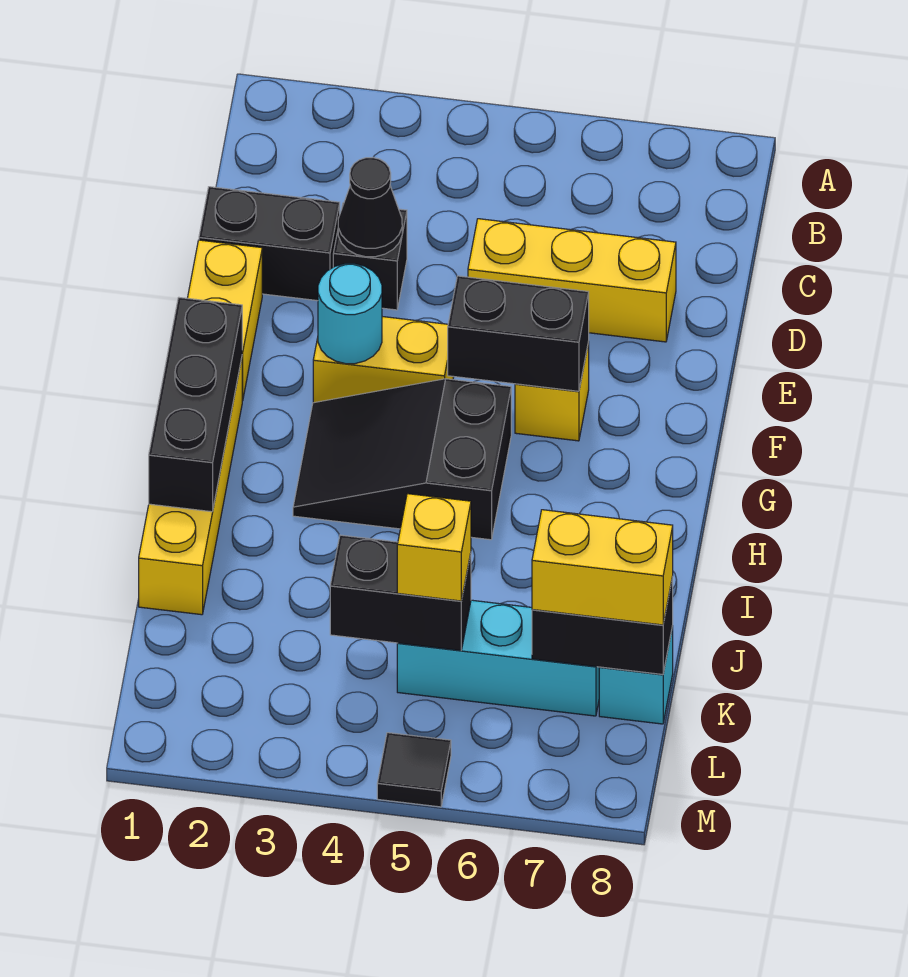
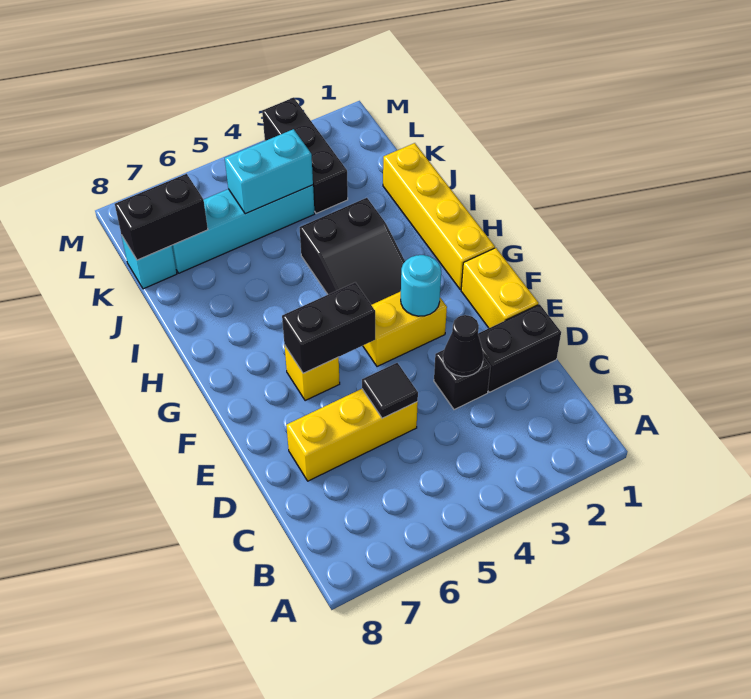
black 1x3 brick [149,298,242,512] -> black 1x3 brick moved to [262,98,348,214]
black 2x3 slope [293,379,511,540] -> black 2x3 slope turned to [300,198,405,305]
black 1x2 brick [330,535,471,651] -> cyan 1x2 brick [225,129,313,214]
cyan 1x3 brick [397,600,599,716] -> cyan 1x4 brick [172,185,315,273]
yellow 1x1 brick [397,494,471,601] -> none
yellow 1x2 brick [532,510,673,625] -> none
black 1x1 tile [377,733,451,807] -> black 1x1 tile moved to [362,363,418,418]

